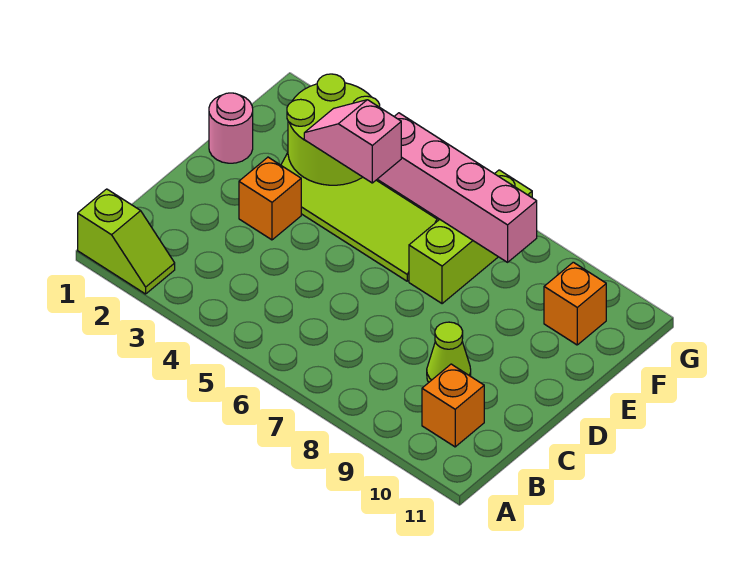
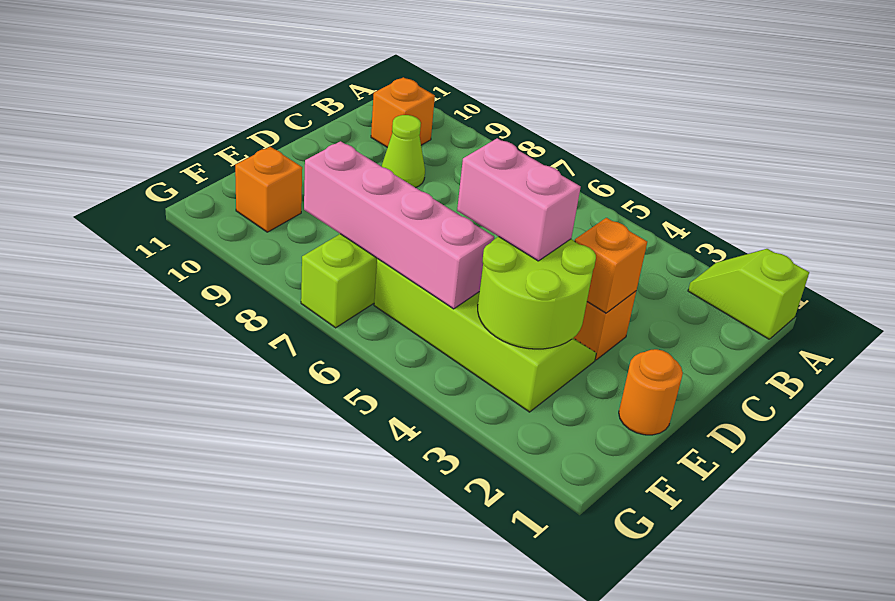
none -> orange 1x1 brick [575,218,647,313]
pink 1x1 round brick [209,93,253,163] -> orange 1x1 round brick [619,349,683,435]
pink 1x2 slope [304,100,401,183] -> pink 1x2 brick [457,138,581,261]

